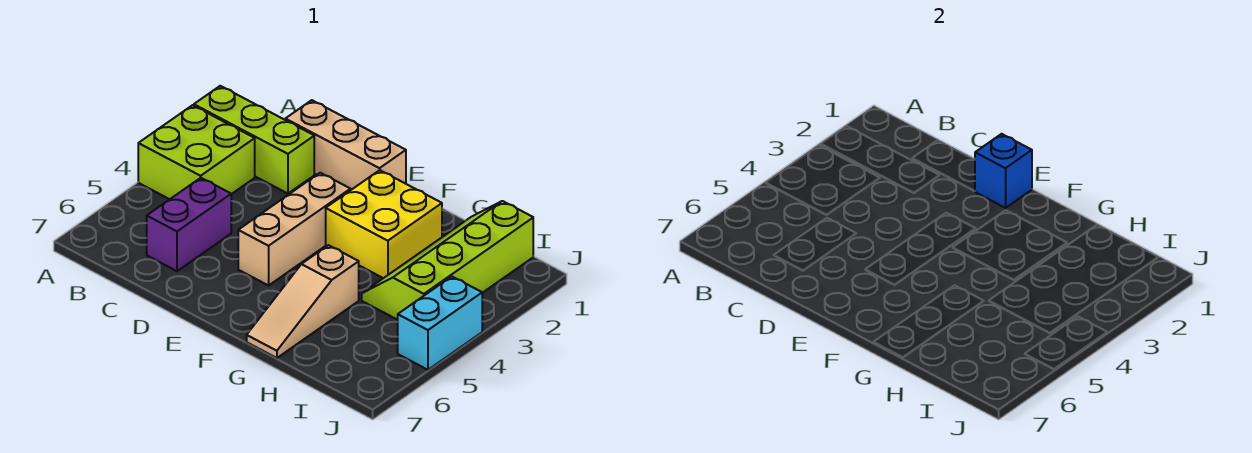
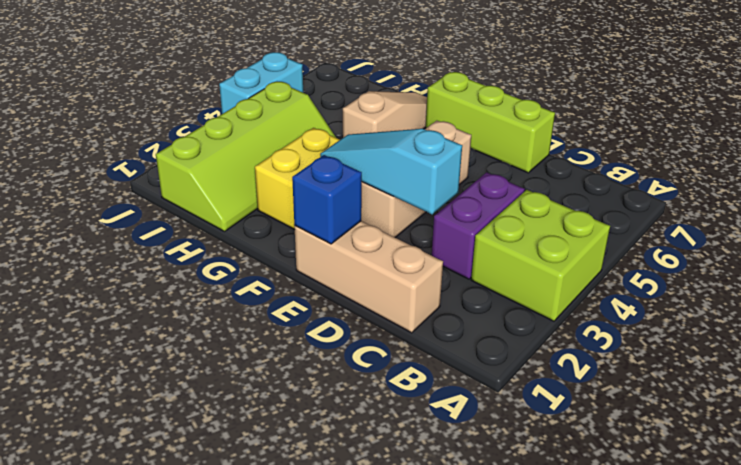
lime 1x3 brick [194,86,314,194] -> lime 1x3 brick moved to [426,72,555,173]
purple 1x2 brick [147,178,231,271] -> purple 1x2 brick moved to [432,172,525,279]
none -> cyan 1x3 slope [320,129,462,214]

